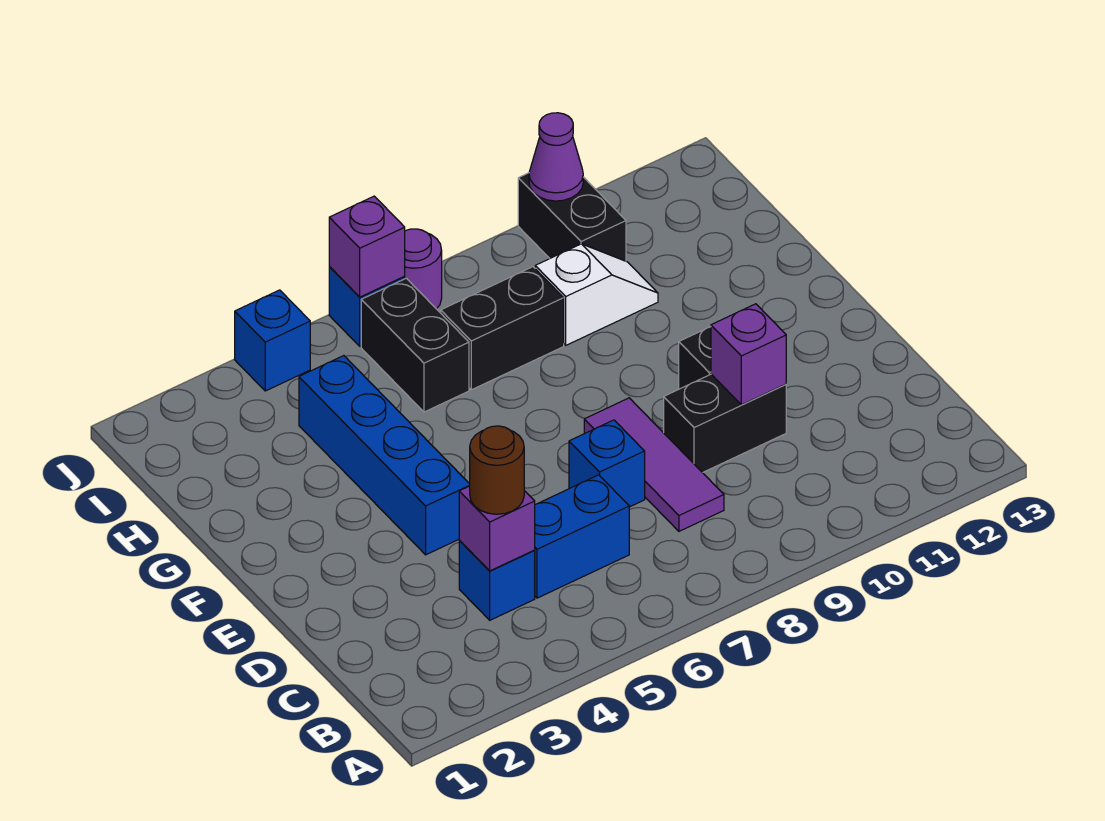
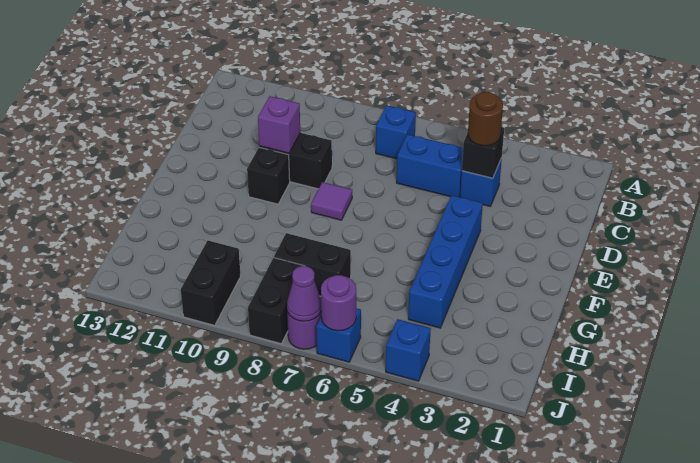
purple 1x1 brick [459,486,535,571] -> black 1x1 brick [462,127,504,178]
purple 1x3 tile [584,398,724,531] -> purple 1x1 tile [311,182,352,220]
blue 1x1 brick [569,420,645,507] -> blue 1x1 brick moved to [376,105,416,159]
black 1x2 brick [361,278,469,412] -> black 1x2 brick moved to [248,258,304,344]
white 1x2 slope [535,244,658,345] -> none
purple 1x1 brick [329,196,405,297] -> purple 1x1 round brick [321,275,356,331]
purple 1x1 cone [529,113,583,201] -> purple 1x1 cone moved to [287,266,321,321]

